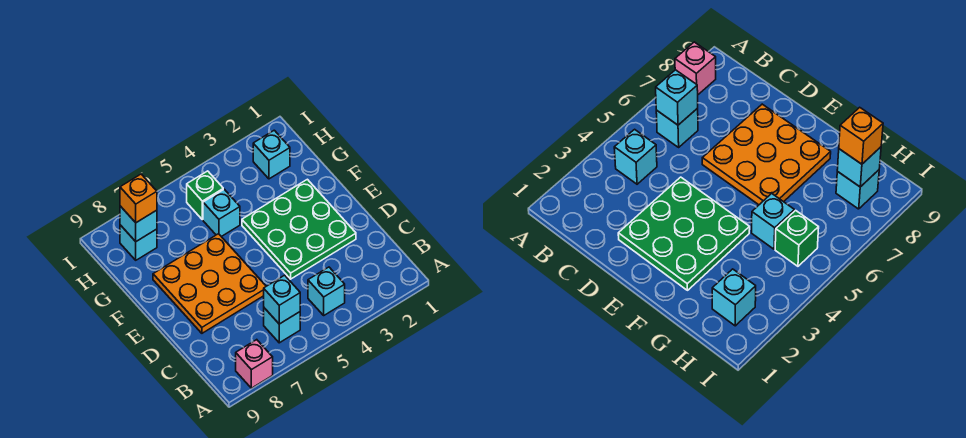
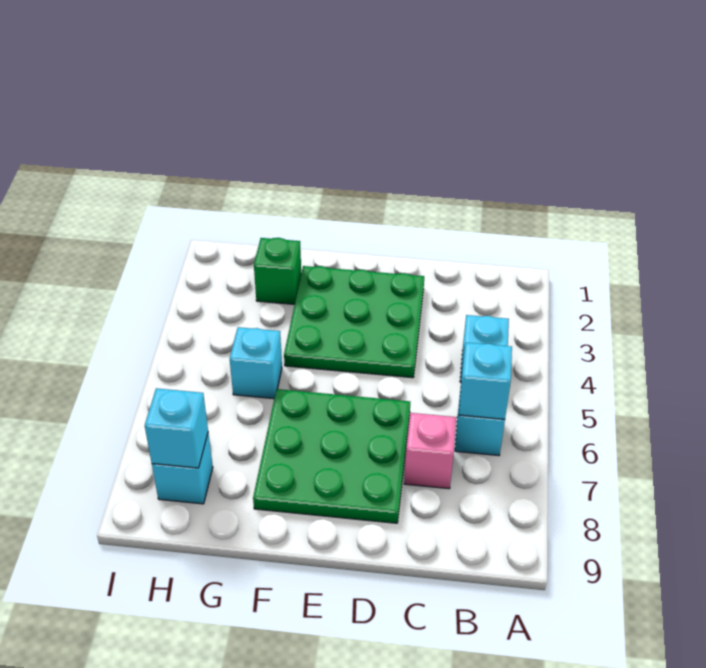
pink 1x1 brick [236,340,273,388] -> pink 1x1 brick moved to [404,413,456,489]
orange 3x3 plate [153,234,266,333] -> green 3x3 plate [253,389,410,523]
cyan 1x1 brick [253,130,290,179] -> none
green 1x1 brick [187,171,223,220] -> green 1x1 brick moved to [254,238,301,304]
orange 1x1 brick [120,174,157,223] -> none

